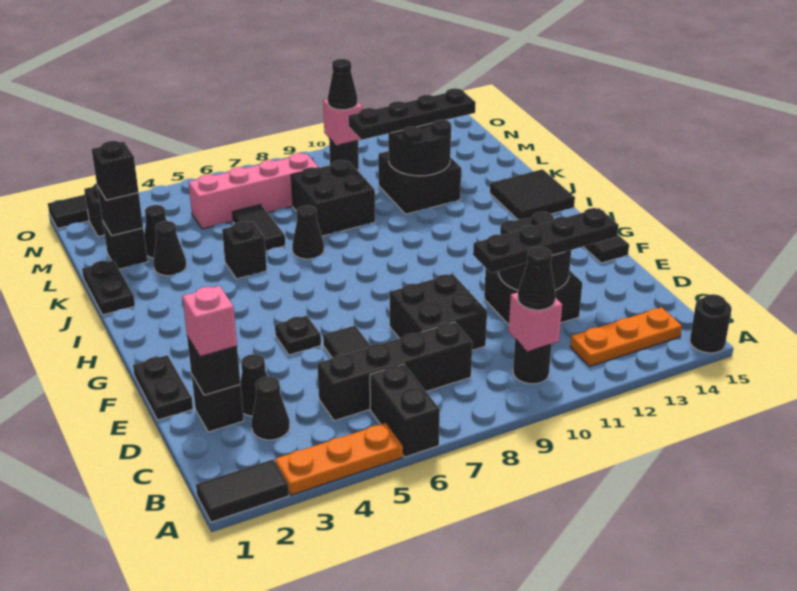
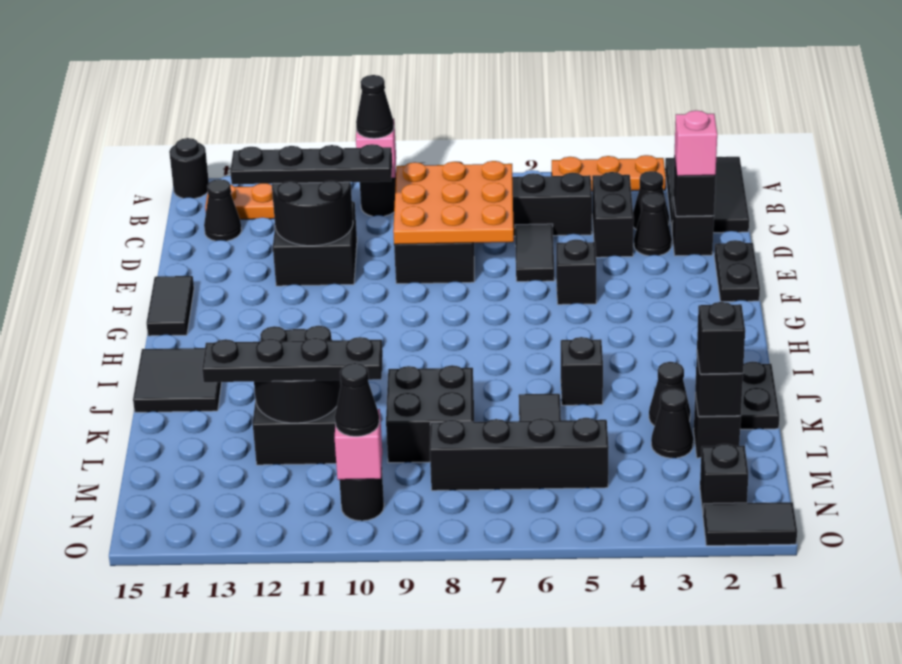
black 1x2 tile [196,459,289,522] -> black 2x3 tile [665,157,749,233]
black 1x2 brick [370,364,440,457] -> black 1x2 brick moved to [592,172,634,257]
none -> orange 3x3 plate [393,161,514,244]
black 1x1 plate [275,316,321,355] -> black 1x1 brick [556,240,596,305]
black 1x1 cone [292,205,324,259] -> black 1x1 cone moved to [204,179,242,241]
pink 1x4 brick [189,153,319,229] -> black 1x4 brick [430,418,609,491]

